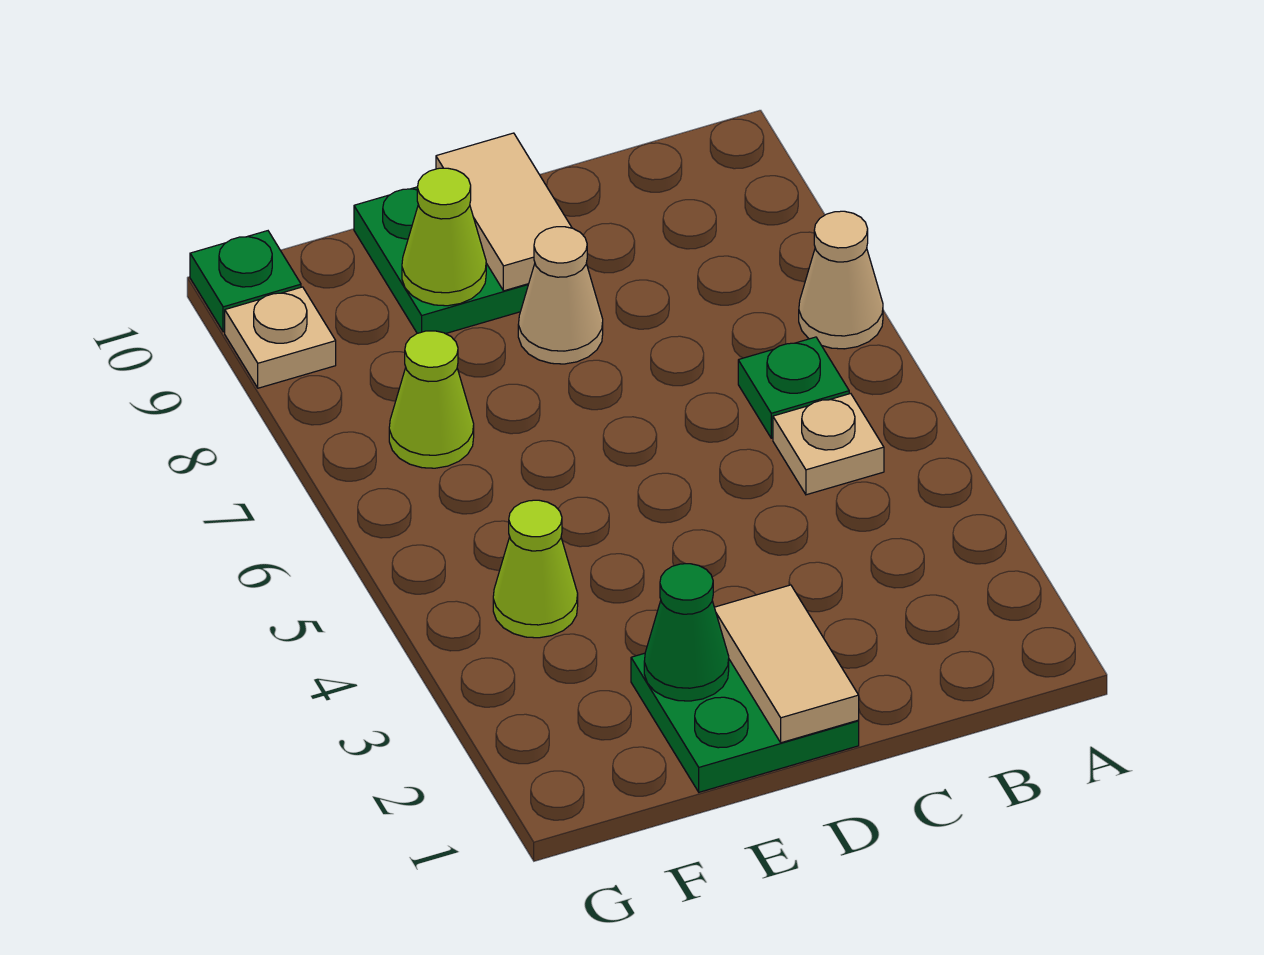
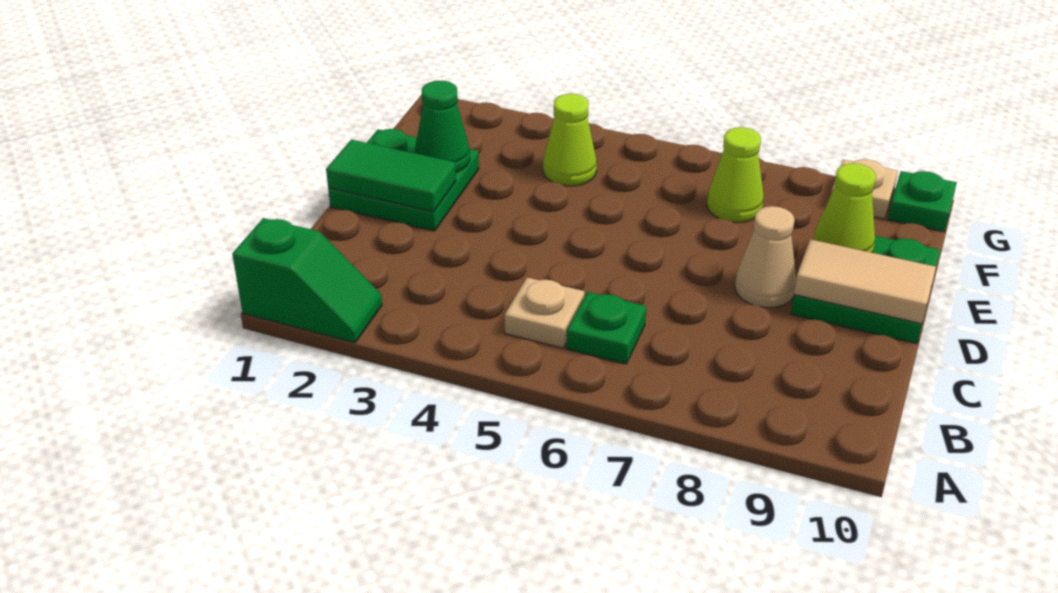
none -> green 1x2 slope [232,218,382,343]
tan 1x1 cone [799,211,883,349] -> none
tan 1x2 tile [714,585,859,743] -> green 1x2 tile [326,140,456,212]

